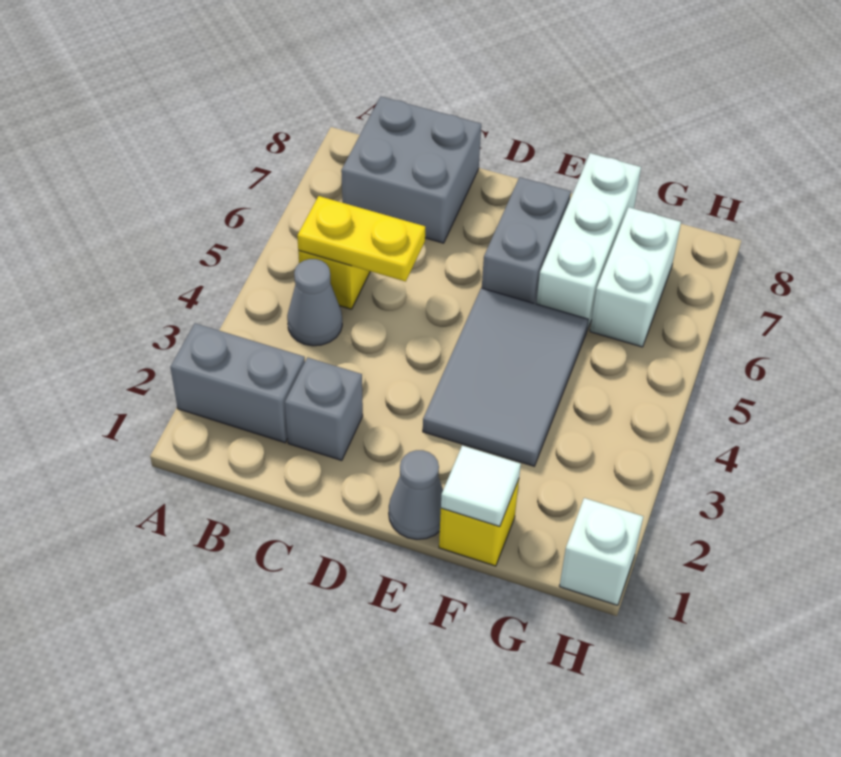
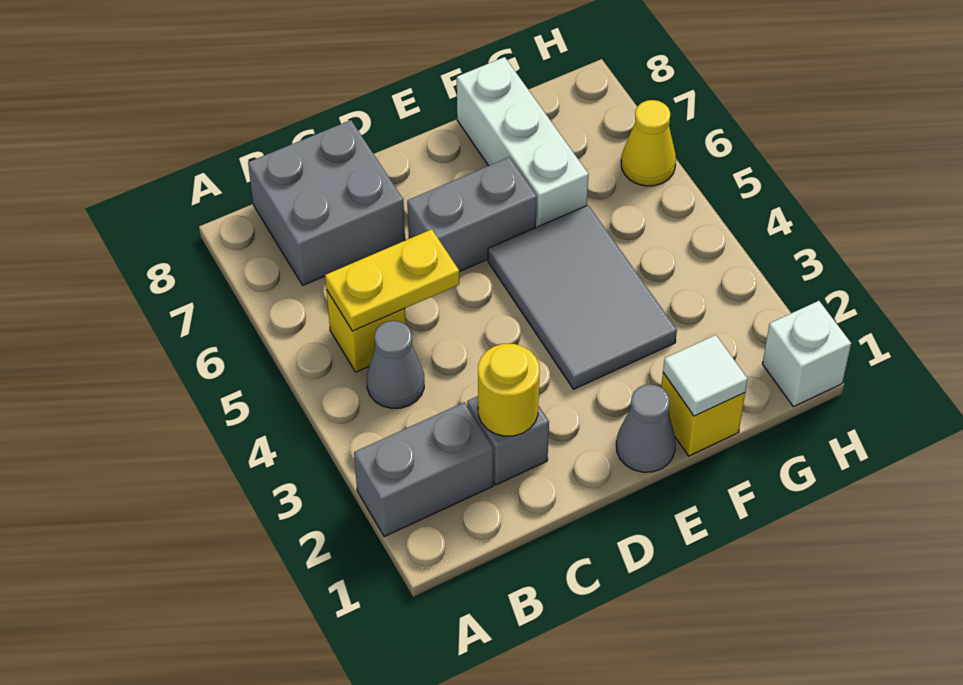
none -> yellow 1x1 round brick [478,344,540,436]
grey 1x2 brick [482,177,571,304] -> grey 1x2 brick turned to [407,157,537,272]
white 1x2 brick [590,207,681,347] -> none
none -> yellow 1x1 cone [621,100,676,186]

